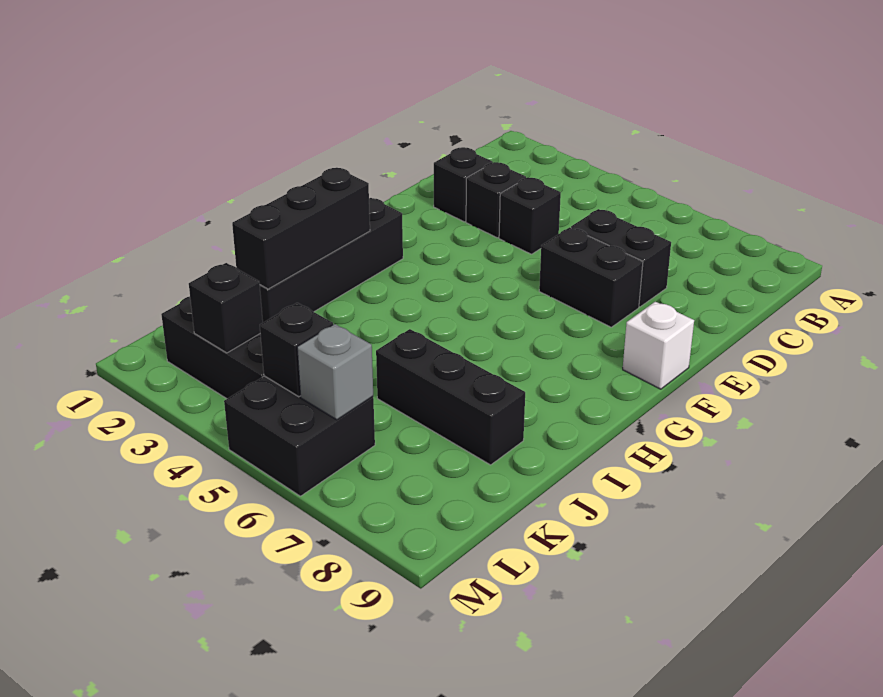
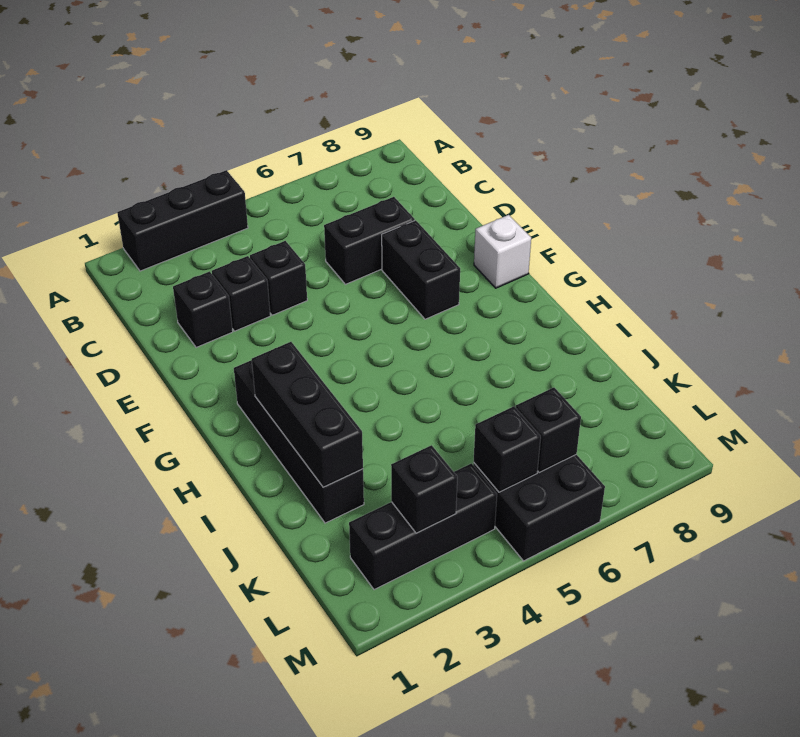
black 1x2 brick [539,227,643,327] -> black 1x2 brick turned to [382,220,460,319]
black 1x3 brick [376,329,525,465] -> black 1x3 brick moved to [117,170,248,271]
grey 1x1 brick [297,324,373,420] -> black 1x1 brick [516,388,581,472]

